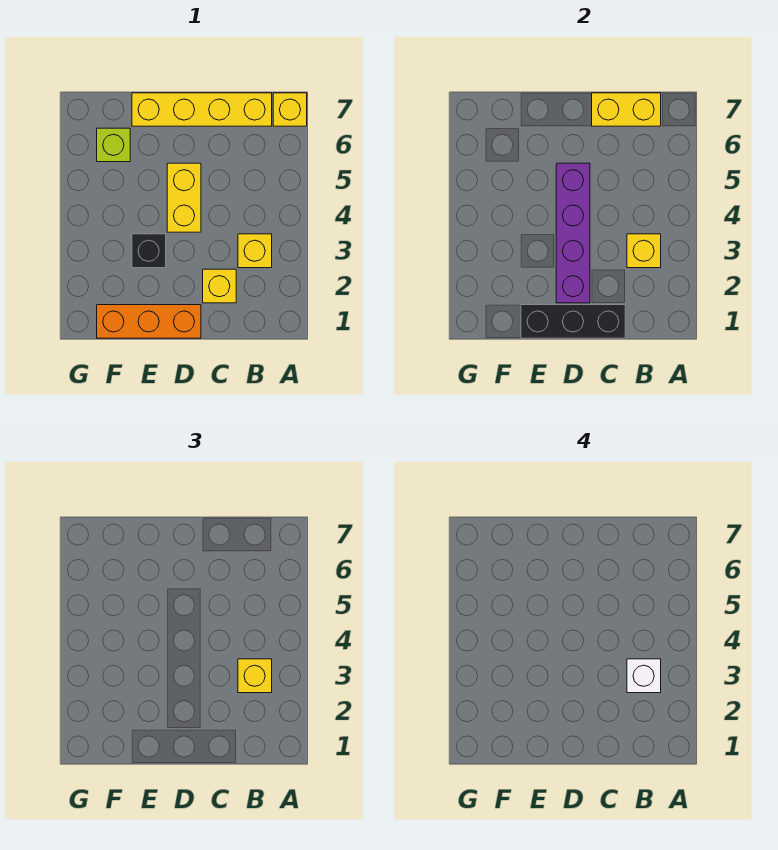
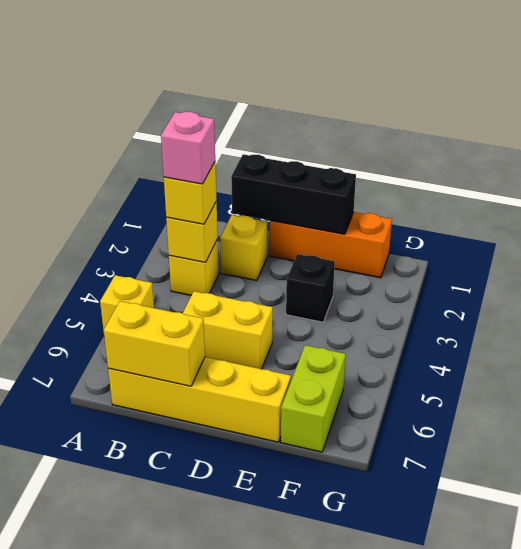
yellow 1x1 brick [273,93,307,126] -> yellow 1x1 brick moved to [100,275,154,330]
white 1x1 brick [627,659,661,693] -> pink 1x1 brick [161,112,215,184]
purple 1x4 brick [556,163,590,303] -> none
yellow 1x2 brick [167,163,201,232] -> yellow 1x2 brick turned to [183,291,273,369]
lime 1x1 brick [97,128,130,162] -> lime 1x2 brick [281,345,346,452]

